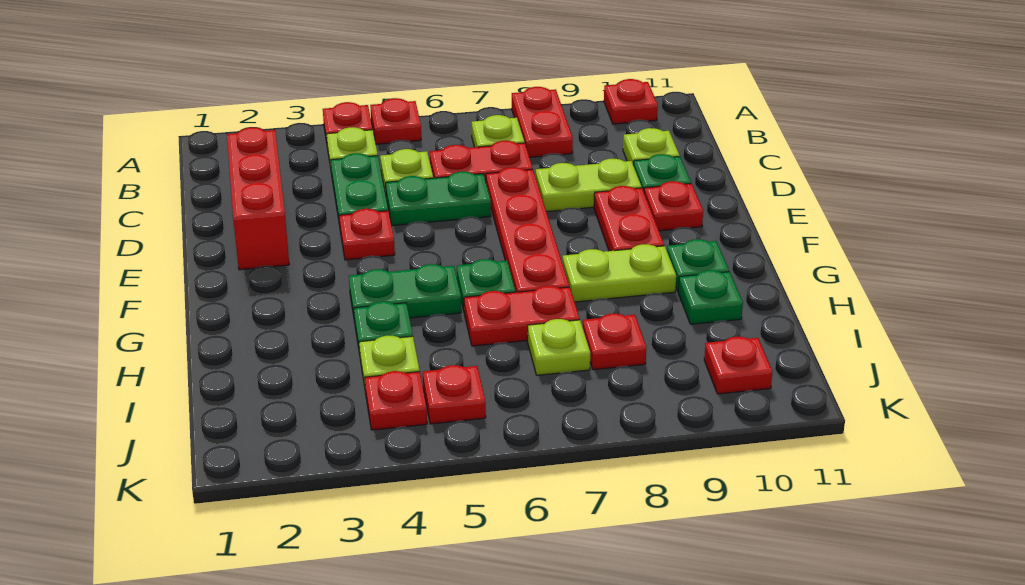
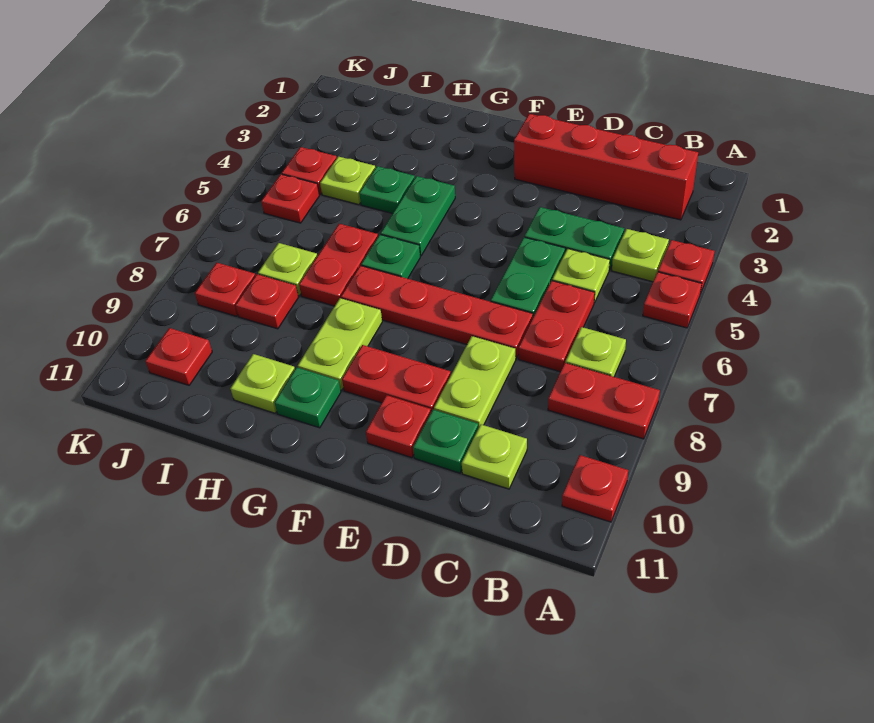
red 1x3 brick [227,127,289,270] -> red 1x4 brick [514,114,698,220]
red 1x1 plate [339,209,395,260] -> red 1x1 plate moved to [195,263,255,316]
green 1x1 plate [678,270,743,324] -> lime 1x1 plate [230,354,295,413]

